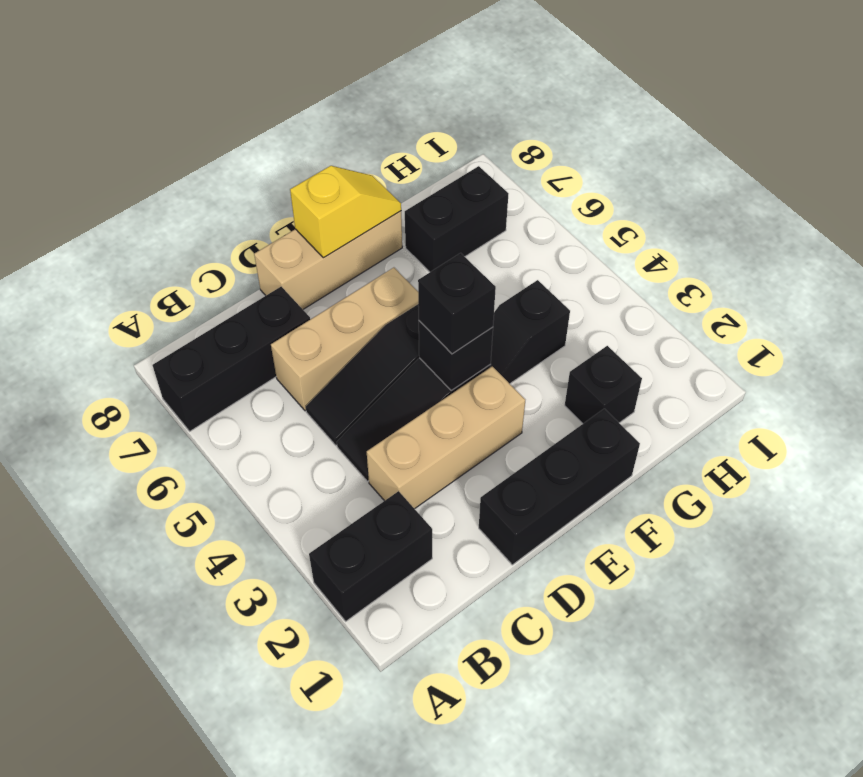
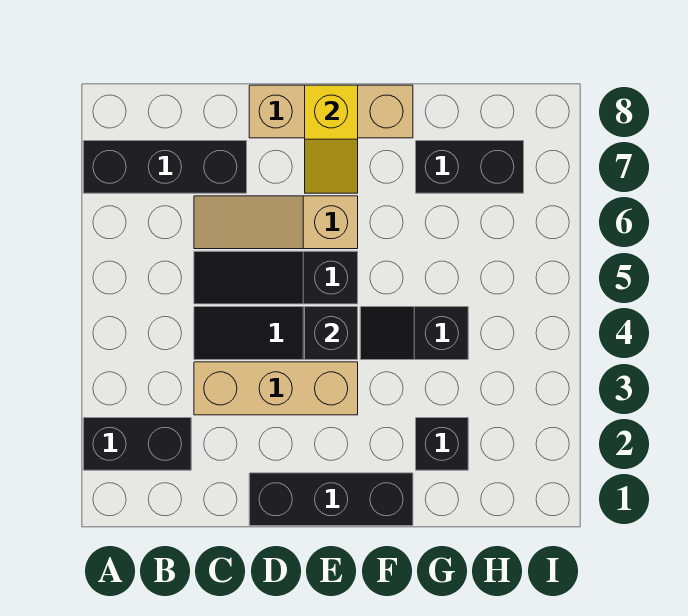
tan 1x3 brick [271,268,418,411] -> tan 1x3 slope [194,196,358,249]
black 1x1 brick [418,253,496,354] -> none
yellow 1x2 slope [290,166,401,258] -> yellow 1x2 slope turned to [305,85,358,193]

